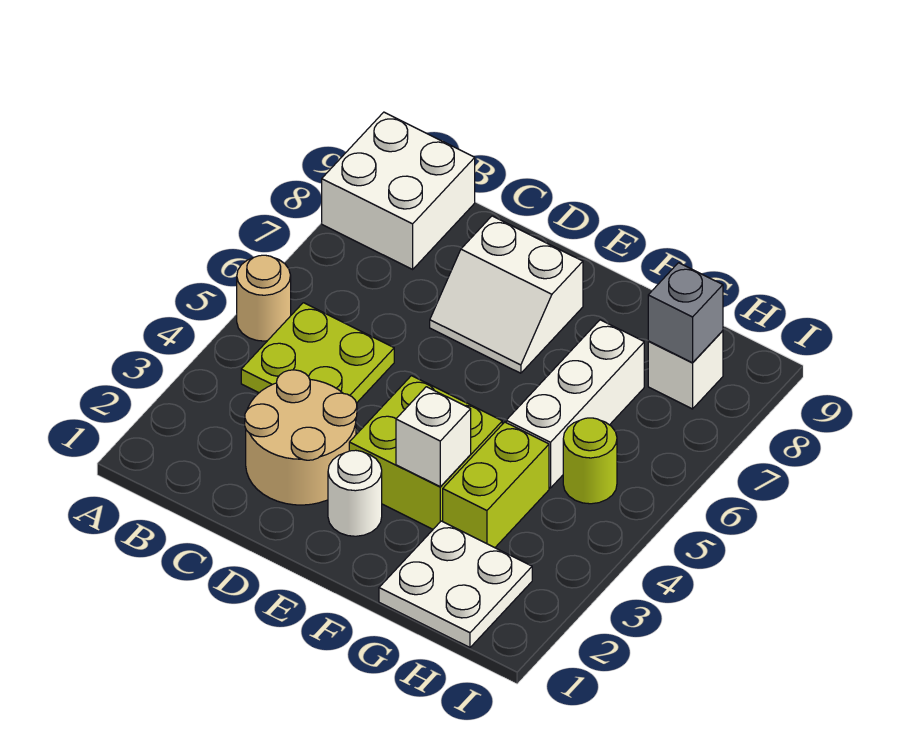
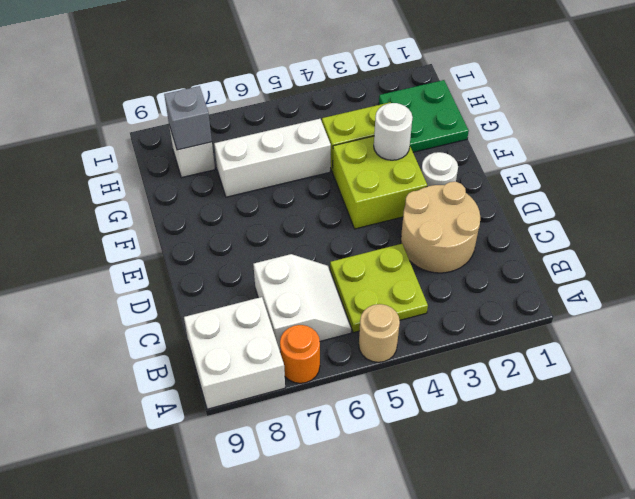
none -> orange 1x1 round brick [280,325,320,383]
white 2x2 slope [430,216,583,373] -> white 2x2 slope moved to [253,254,351,350]
white 1x1 brick [396,387,471,486] -> white 1x1 round brick [374,103,413,160]
white 2x2 plate [379,521,532,647] -> green 2x2 plate [379,80,469,152]
lime 1x1 round brick [563,418,617,504] -> none

